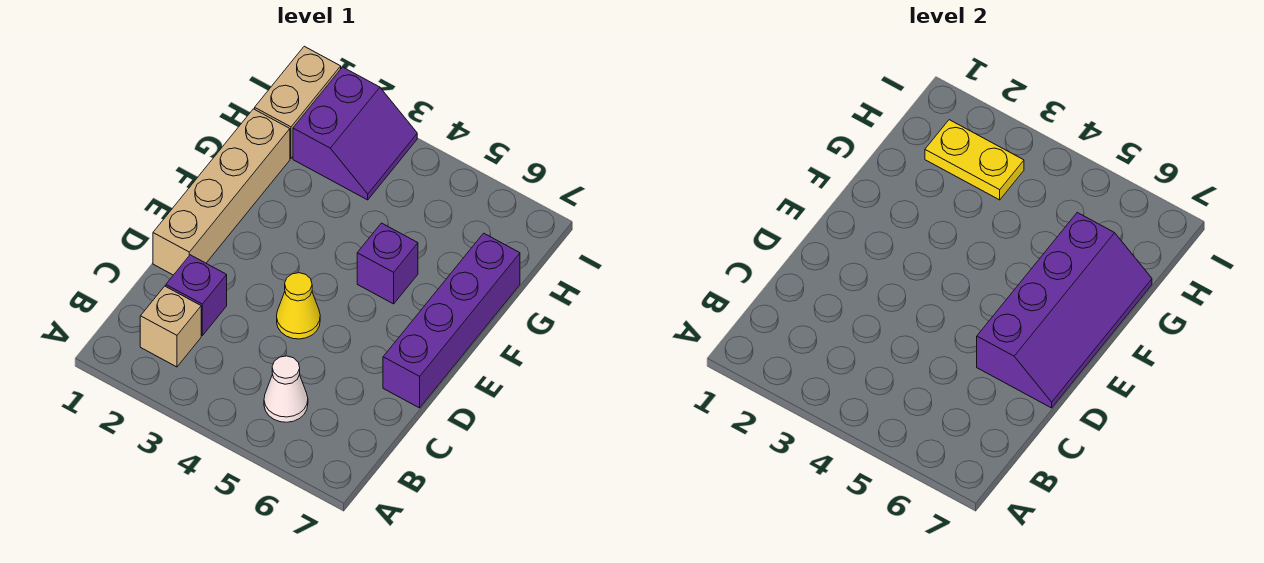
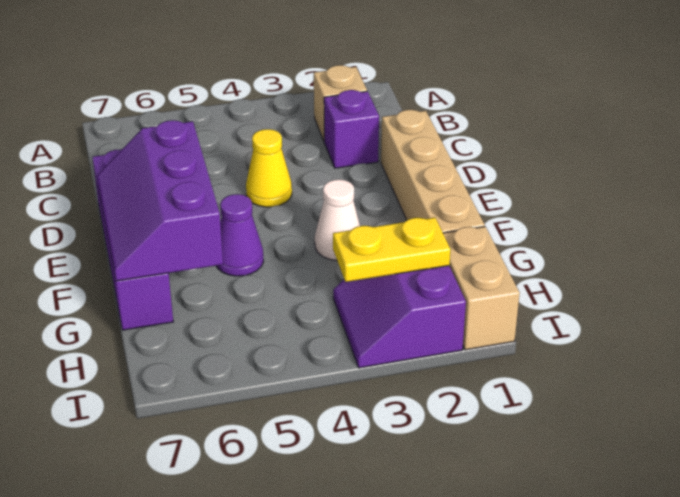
white 1x1 cone [264,356,308,422] -> white 1x1 cone moved to [315,179,360,260]
purple 2x4 slope [977,213,1152,408] -> purple 2x3 slope [97,120,223,281]
purple 1x1 brick [357,223,418,304] -> purple 1x1 cone [217,194,264,276]

